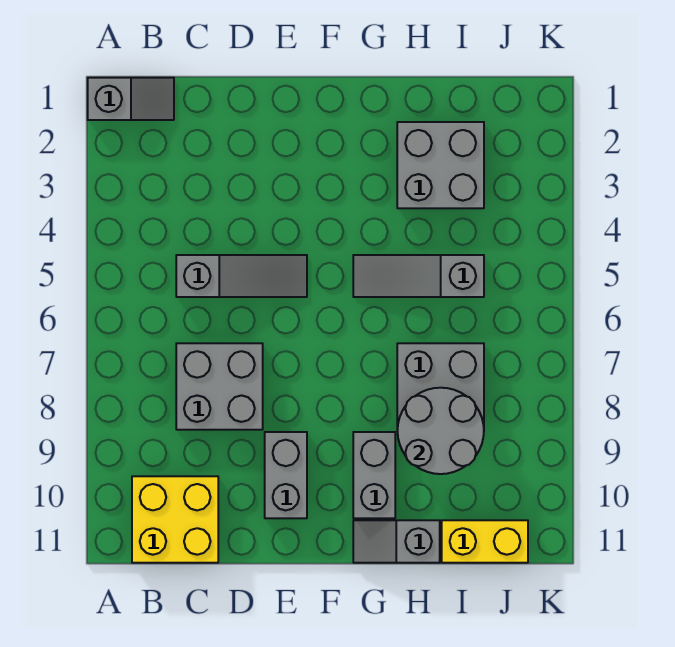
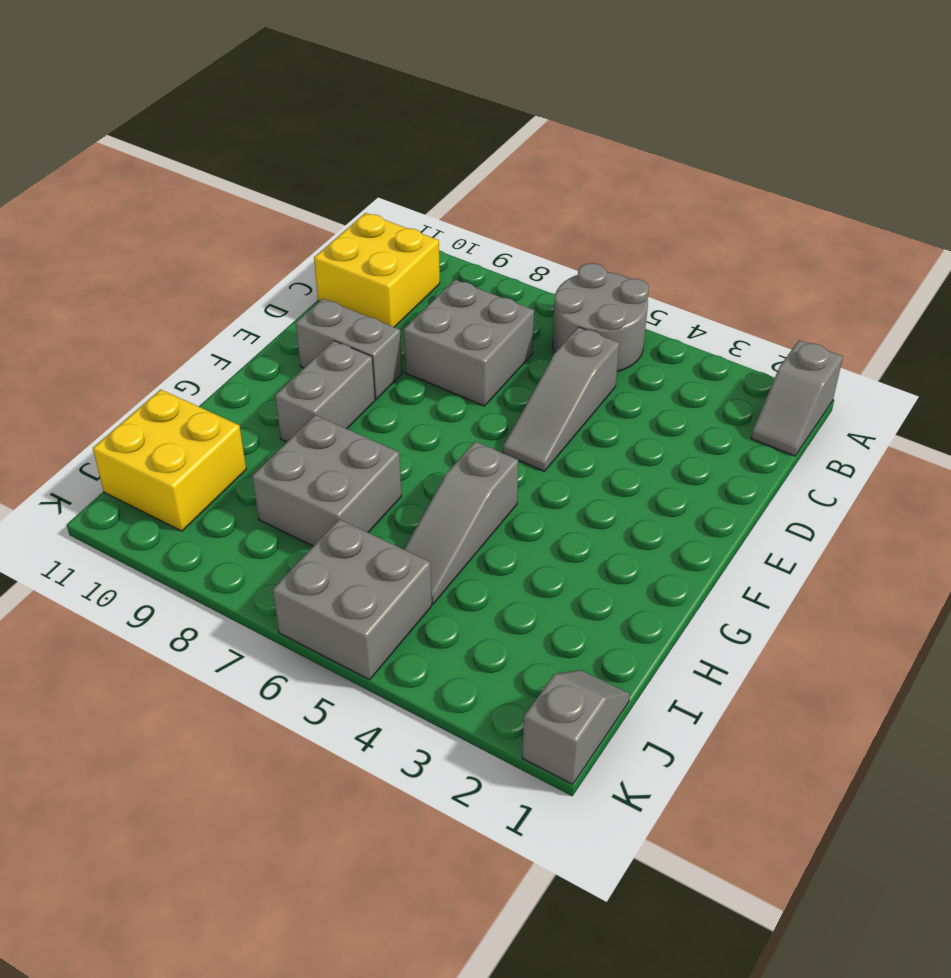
grey 1x3 slope [353,255,484,297] -> grey 1x3 slope turned to [404,441,518,604]
grey 1x2 brick [353,432,395,518] -> grey 1x2 brick turned to [275,341,375,442]
grey 1x2 slope [353,520,440,563] -> grey 1x2 slope moved to [522,670,630,784]
grey 2x2 brick [397,122,484,208] -> grey 2x2 brick moved to [273,519,432,680]
grey 2x2 round brick [398,388,484,474] -> grey 2x2 round brick moved to [552,263,649,372]
yellow 1x2 brick [442,520,528,563] -> yellow 2x2 brick [93,389,246,531]

